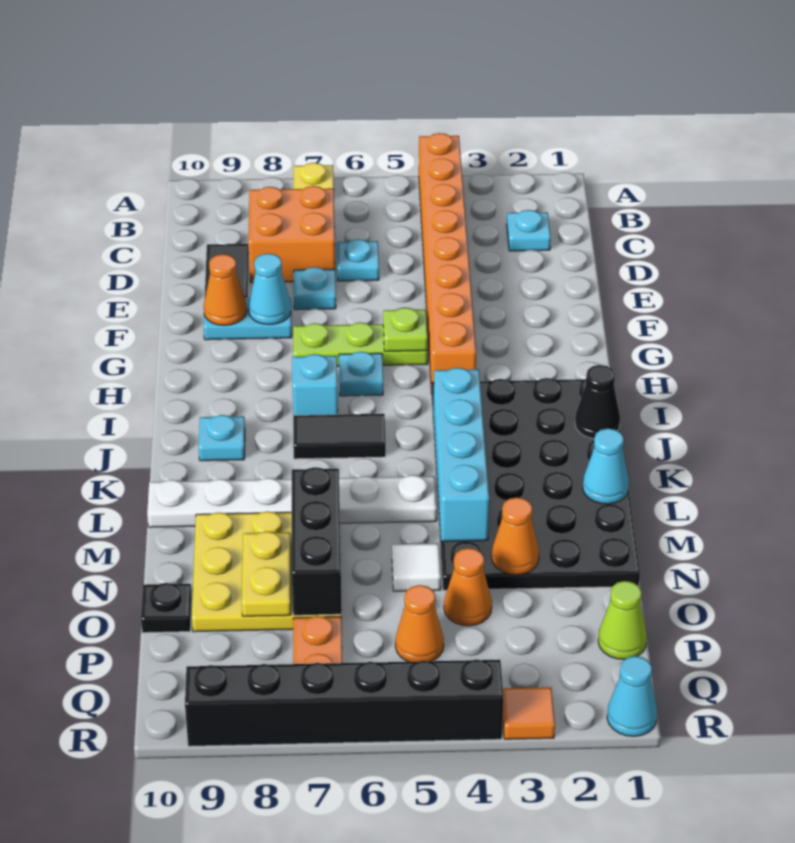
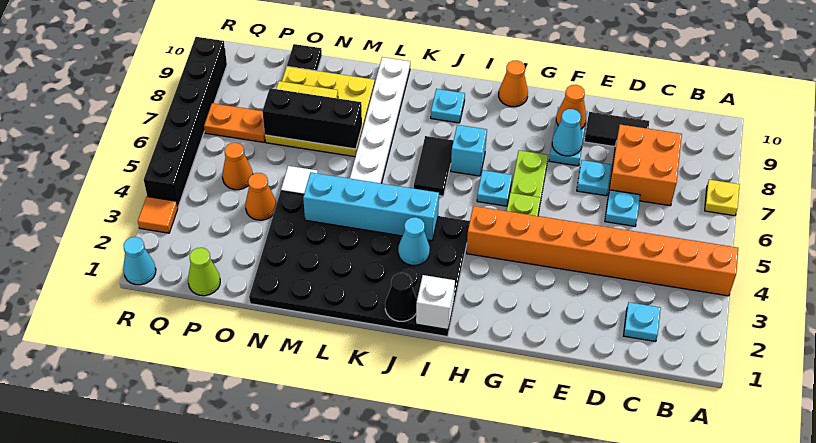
none -> white 1x1 brick [416,275,455,330]
cyan 1x1 cone [583,428,629,504] -> cyan 1x1 cone moved to [398,217,430,265]
orange 1x1 cone [492,497,539,575] -> orange 1x1 cone moved to [499,60,528,107]

